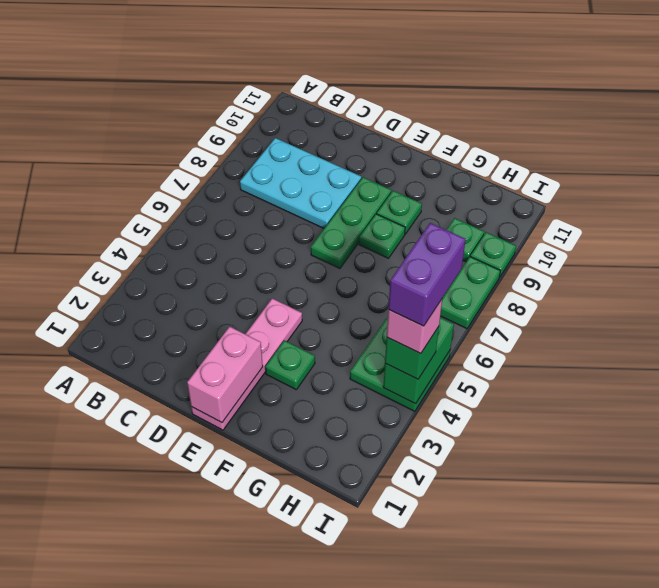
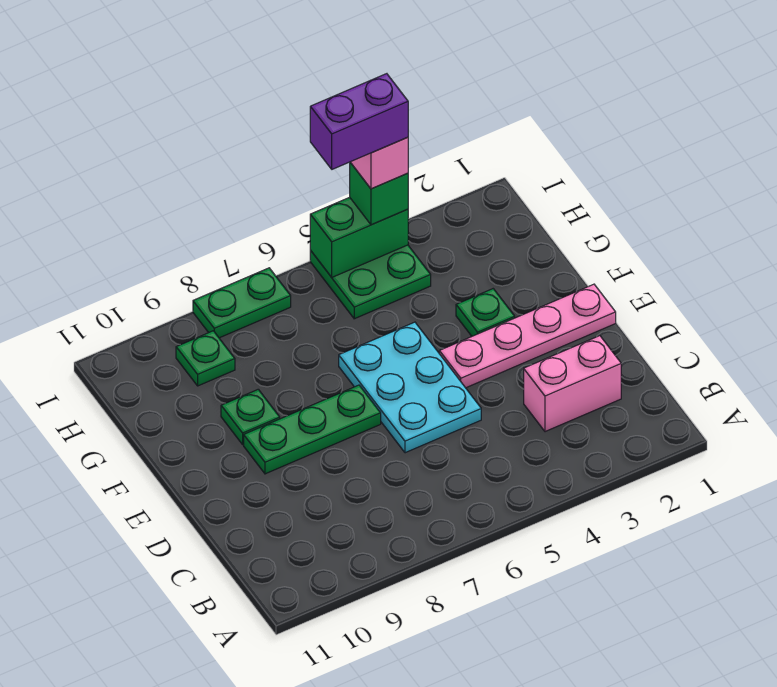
cyan 2x3 plate [240,138,361,228] -> cyan 2x3 plate moved to [339,322,481,453]
pink 1x2 brick [187,327,263,423] -> pink 1x2 brick moved to [524,336,621,432]
green 1x1 plate [359,214,405,258] -> none
green 1x1 plate [470,232,516,277] -> none

